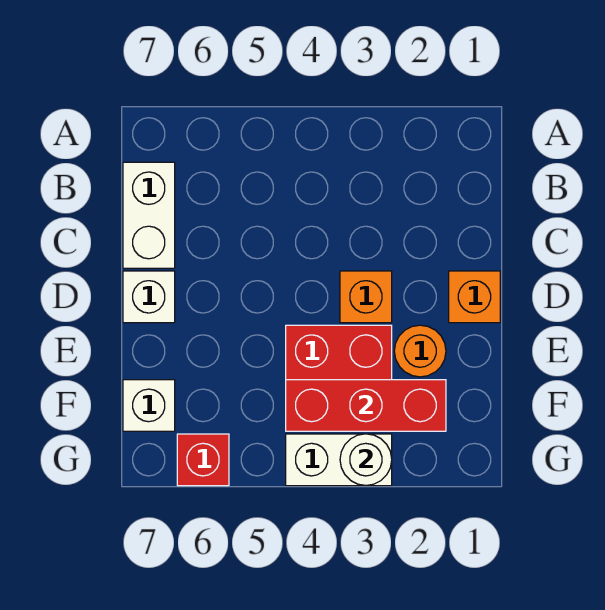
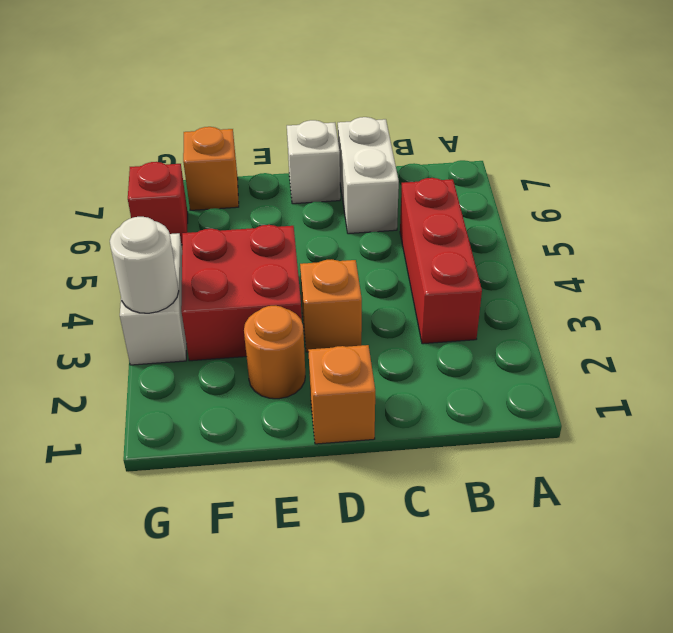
white 1x2 brick [123,162,175,268] -> white 1x2 brick turned to [338,117,399,234]
red 1x3 brick [286,380,446,431] -> red 1x3 brick moved to [400,178,482,344]
white 1x1 brick [123,380,175,431] -> orange 1x1 brick [183,127,239,210]

